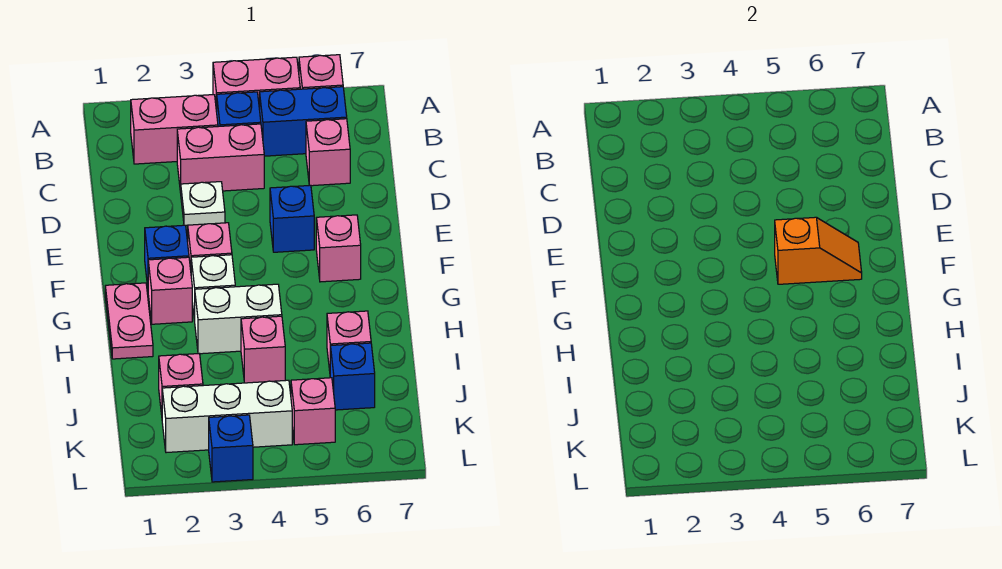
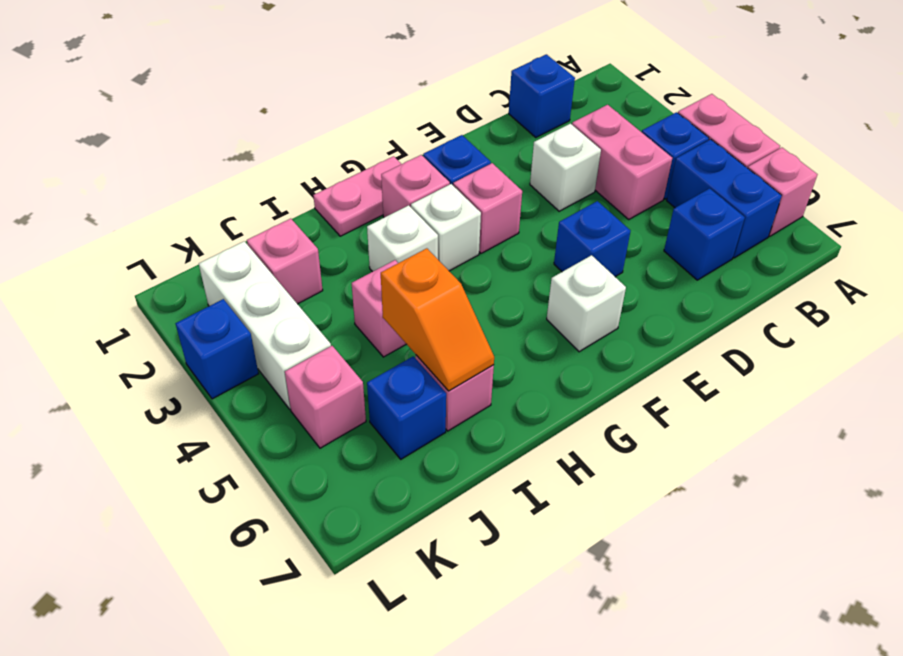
pink 1x2 brick [131,95,218,164] -> none
none -> blue 1x1 brick [509,54,575,138]
pink 1x1 brick [306,119,350,186] -> blue 1x1 brick [664,188,745,280]
white 1x1 plate [181,182,225,225] -> white 1x1 brick [530,124,601,211]
orange 1x2 slope [775,217,862,284] -> orange 1x2 slope moved to [381,248,494,391]
pink 1x1 brick [316,215,361,282] -> white 1x1 brick [547,255,626,352]
white 1x2 brick [195,284,282,354] -> white 1x1 brick [367,205,438,272]

